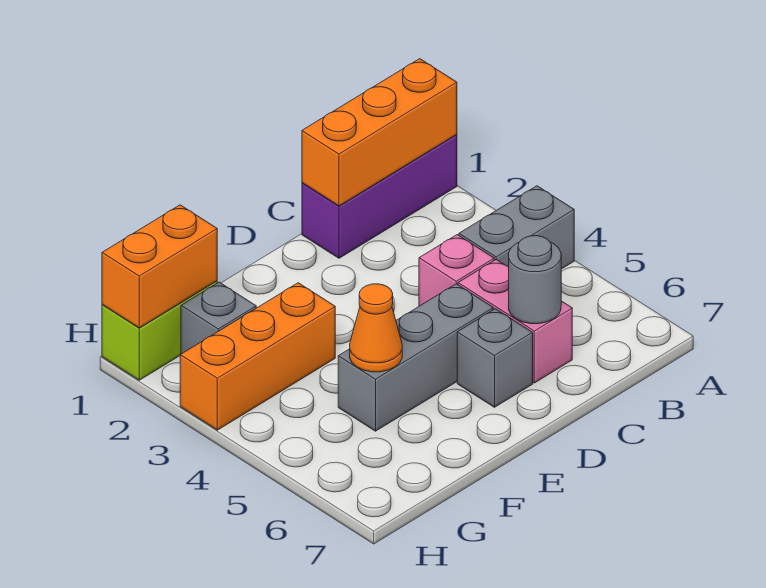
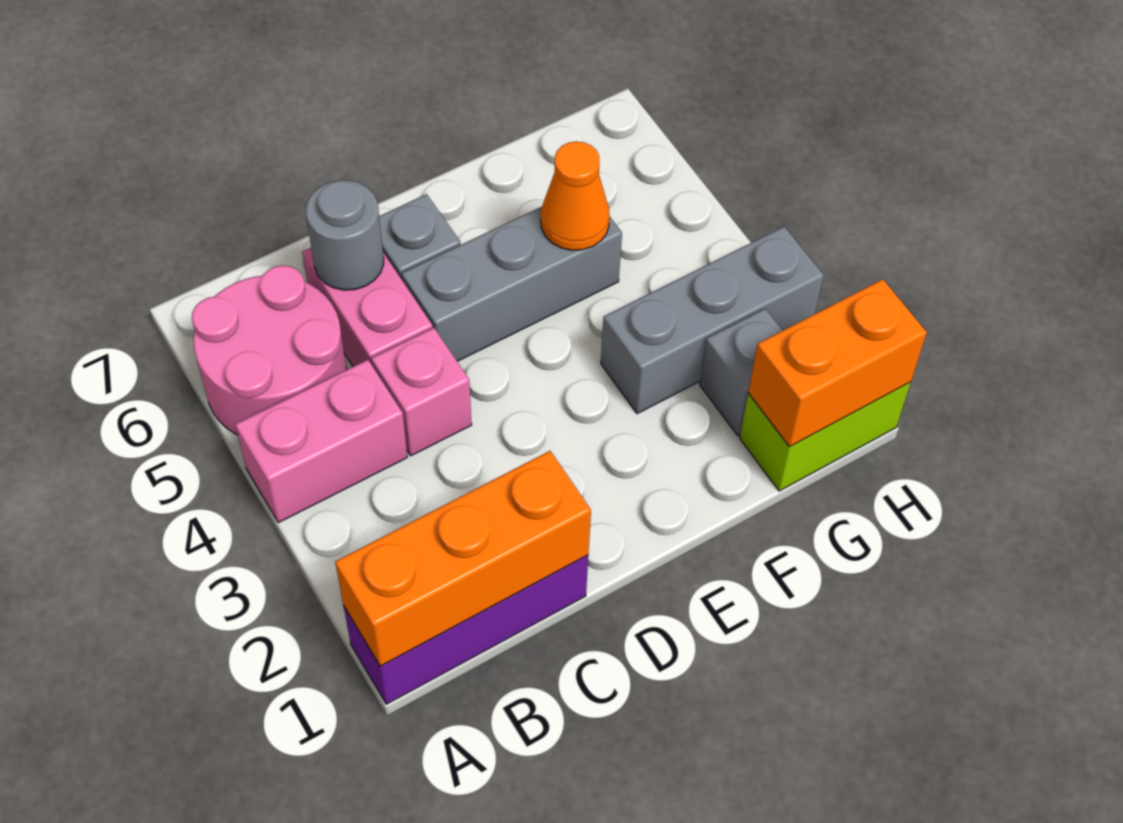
grey 1x2 brick [459,186,574,269] -> pink 1x2 brick [235,360,407,523]
none -> pink 2x2 round brick [192,265,347,435]
orange 1x3 brick [180,283,335,430] -> grey 1x3 brick [601,227,824,414]

